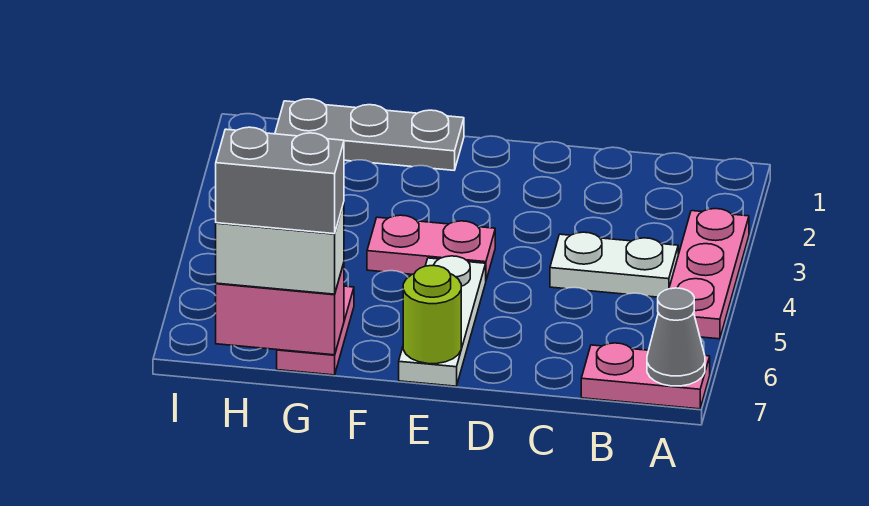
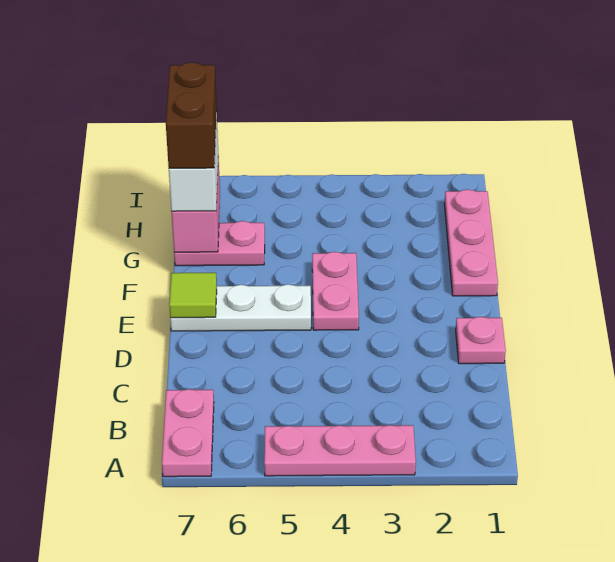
grey 1x1 cone [647,288,705,386] -> none
white 1x2 plate [550,232,678,297] -> none
none -> pink 1x1 plate [456,317,506,364]
lime 1x1 round brick [403,266,461,364] -> lime 1x1 tile [169,273,217,318]
grey 1x3 plate [275,99,464,170] -> pink 1x3 plate [444,189,498,296]
grey 1x2 brick [216,127,344,234] -> brown 1x2 brick [166,62,217,168]

